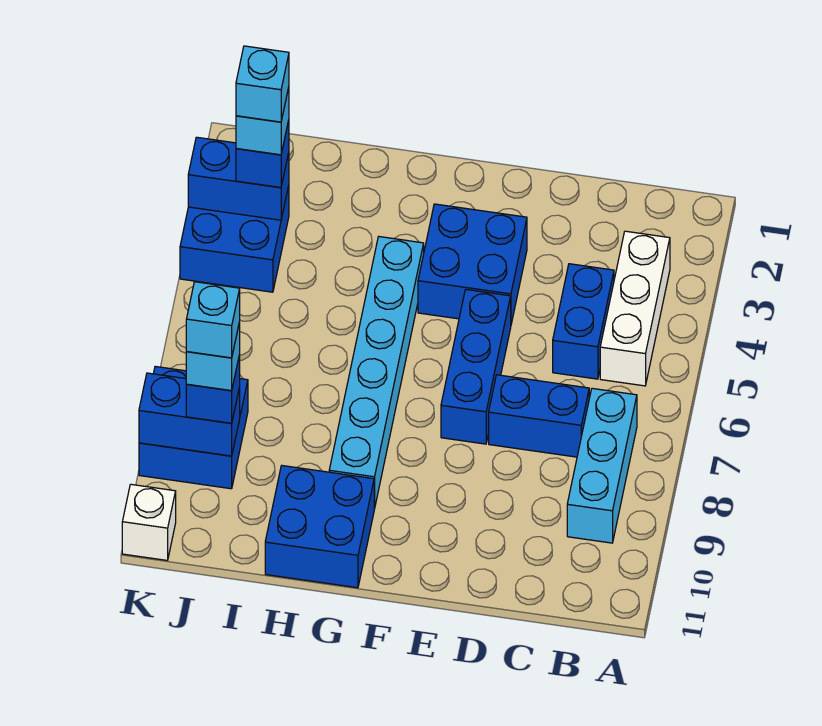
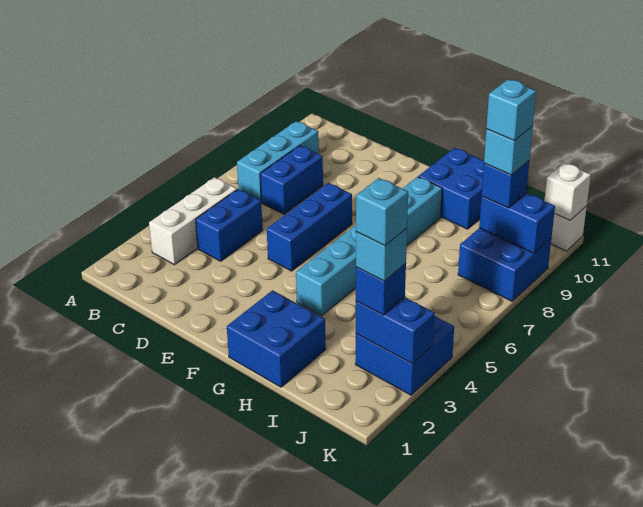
blue 1x2 brick [489,375,589,457] -> blue 1x2 brick turned to [260,146,323,214]
blue 2x2 brick [418,204,527,324] -> blue 2x2 brick moved to [227,290,326,387]
none -> white 1x1 brick [544,163,591,220]

